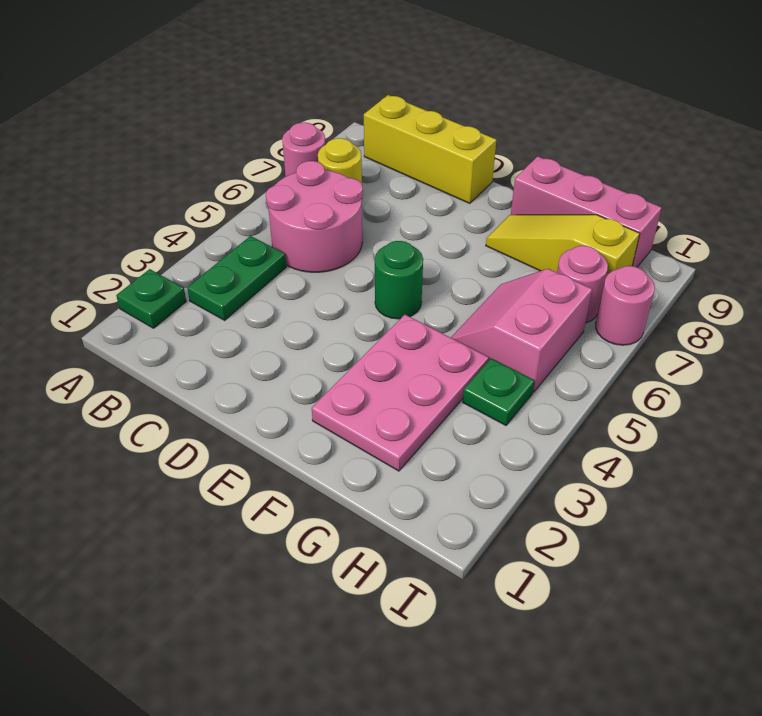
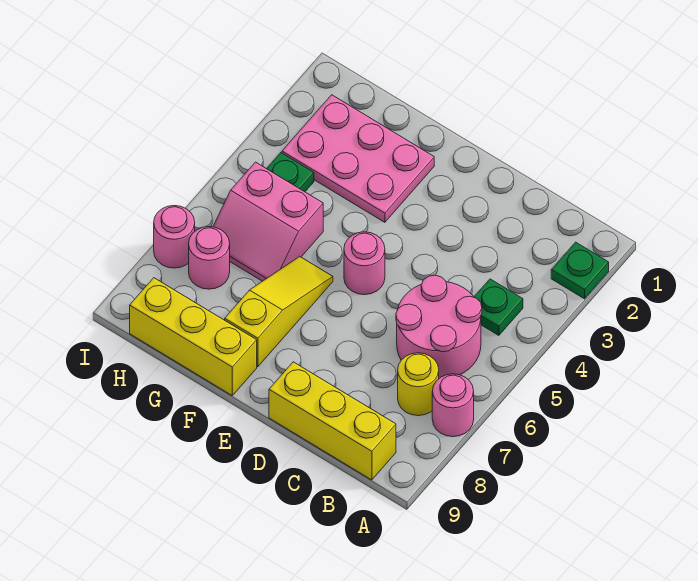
green 1x2 plate [187,236,286,320] -> green 1x1 plate [474,279,523,335]
green 1x1 round brick [375,241,423,319] -> pink 1x1 round brick [344,232,385,295]
pink 2x3 plate [312,315,489,471] -> pink 2x3 plate turned to [282,95,434,222]
yellow 1x3 slope [486,215,640,276] -> yellow 1x3 slope turned to [225,256,333,367]
pink 1x3 brick [511,156,662,267] -> yellow 1x3 brick [130,278,257,395]
pink 2x2 slope [451,269,592,392] -> pink 2x2 slope turned to [213,162,323,281]

